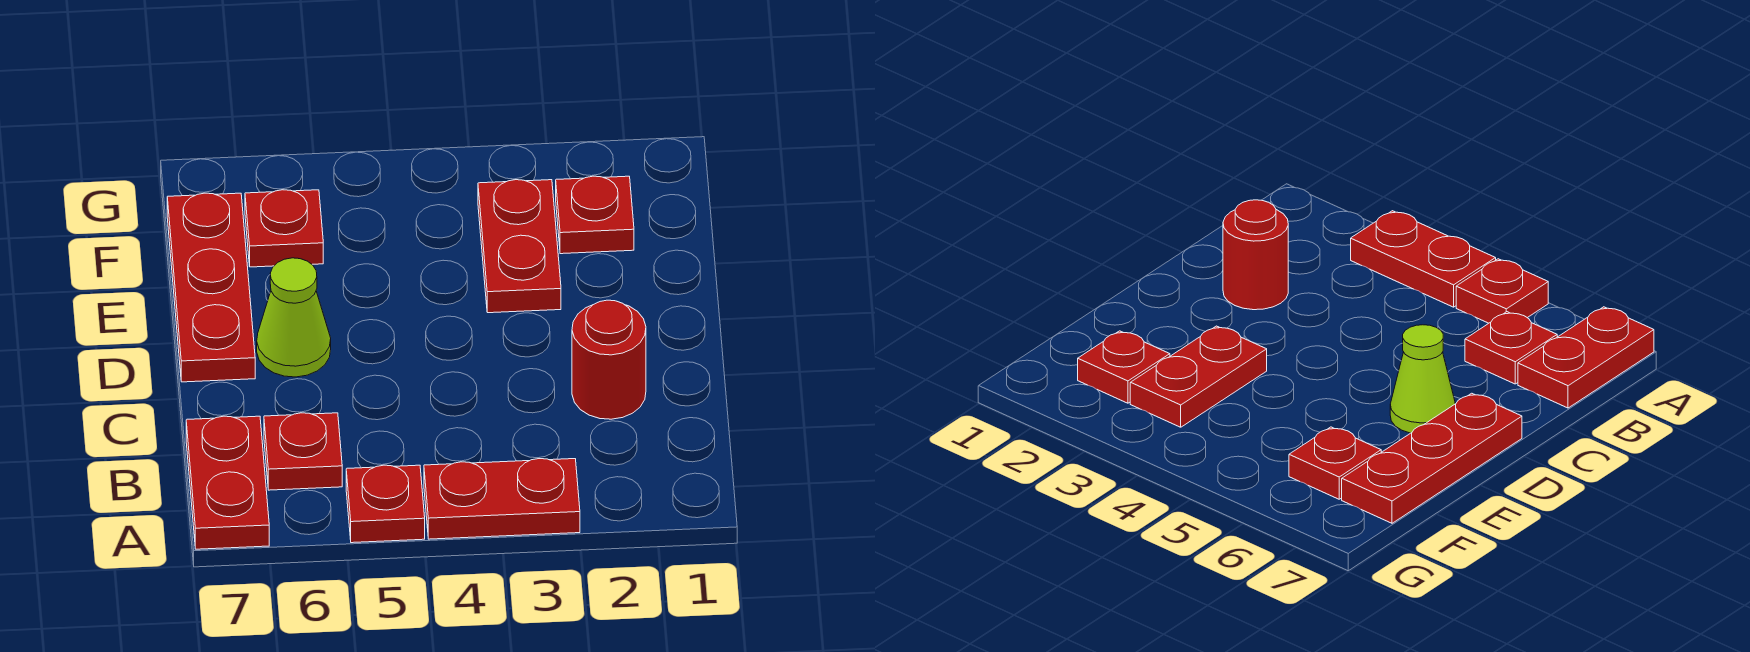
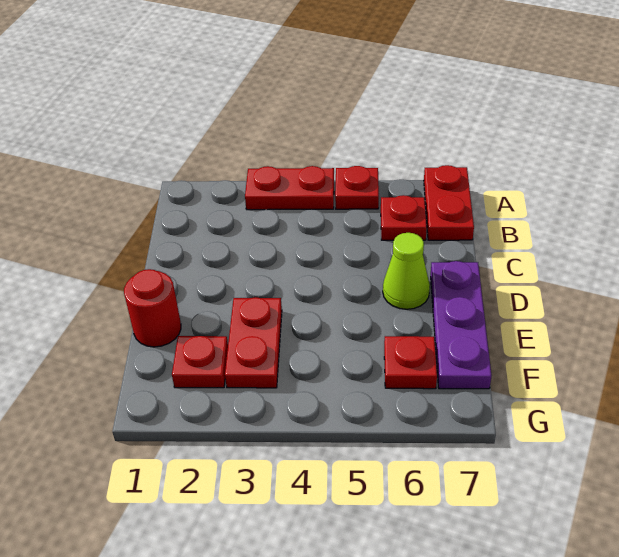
red 1x1 round brick [572,300,646,419] -> red 1x1 round brick moved to [124,269,181,347]
red 1x3 plate [167,193,255,382] -> purple 1x3 plate [431,261,492,389]

